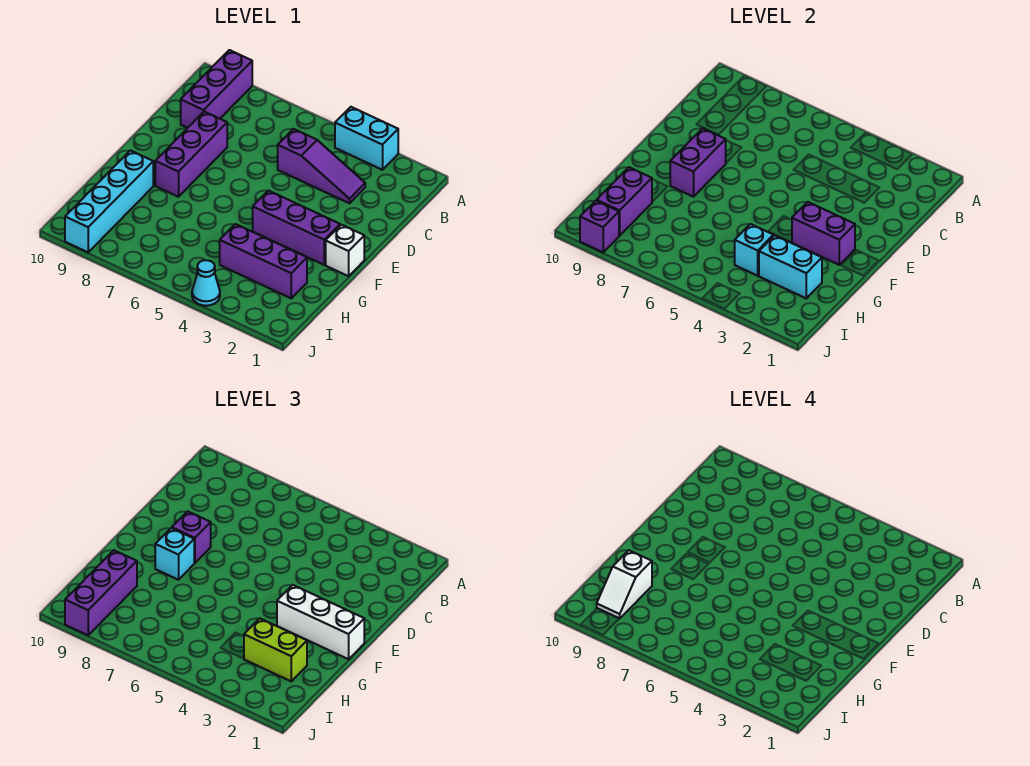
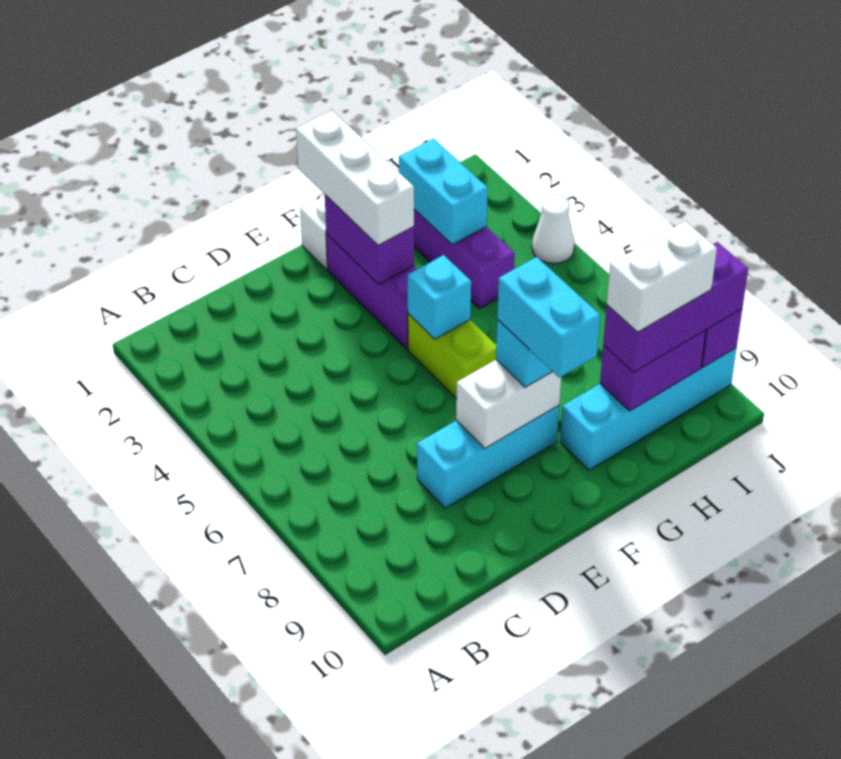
cyan 1x2 brick [335,107,398,170] -> cyan 1x2 brick moved to [497,257,600,377]
purple 1x3 brick [181,50,252,128] -> none
purple 1x3 slope [278,129,365,203] -> none
purple 1x3 brick [155,112,227,197] -> cyan 1x3 brick [417,406,559,508]
purple 1x2 brick [670,128,726,197] -> white 1x2 brick [456,360,561,448]
purple 1x1 brick [172,511,211,563] -> none
lime 1x2 brick [244,618,307,681] -> lime 1x2 brick moved to [408,314,496,399]
cyan 1x1 brick [735,224,773,276] -> cyan 1x1 brick moved to [408,255,471,339]
white 1x2 slope [597,550,652,619] -> white 1x2 brick [607,221,717,332]
cyan 1x1 cone [192,260,220,306] -> white 1x1 cone [532,195,574,264]

